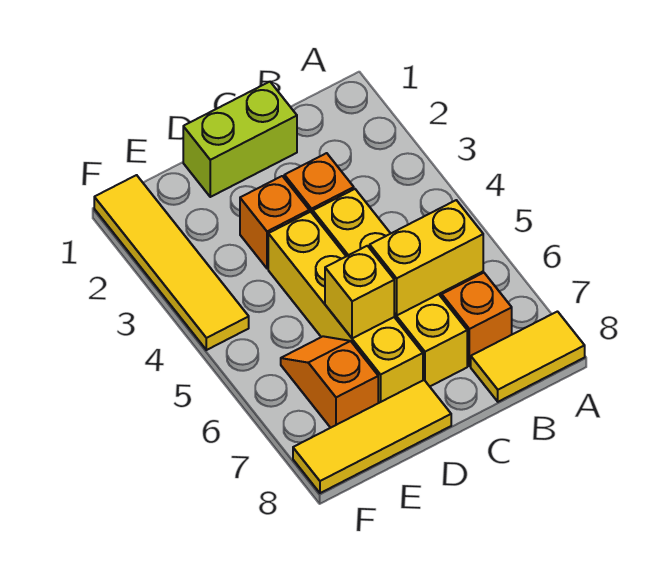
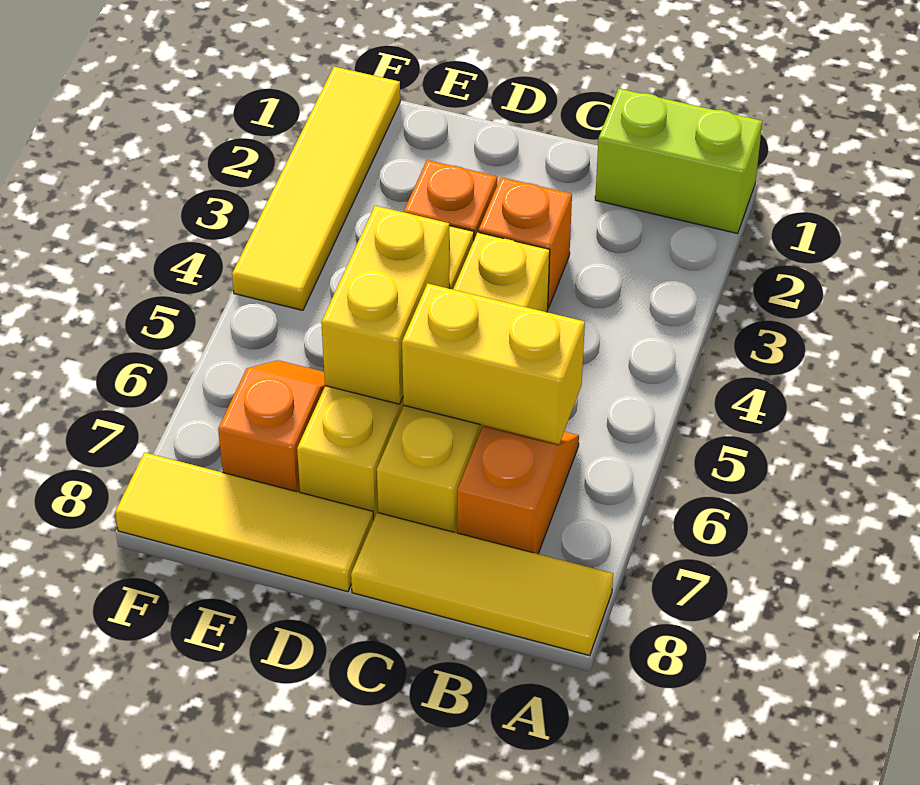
yellow 1x2 tile [471,312,585,402] -> yellow 1x3 tile [351,512,613,655]
lime 1x2 brick [183,82,297,197] -> lime 1x2 brick moved to [595,89,762,233]
yellow 1x1 brick [325,246,395,338] -> yellow 1x2 brick [321,206,450,404]

